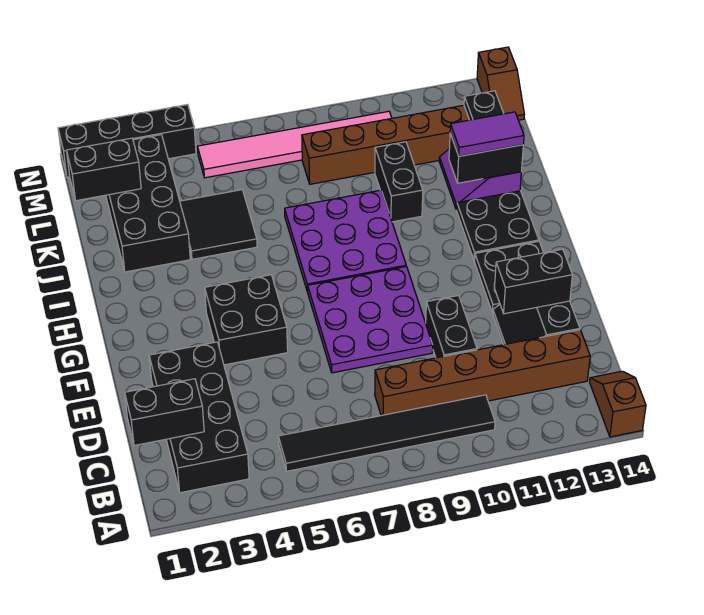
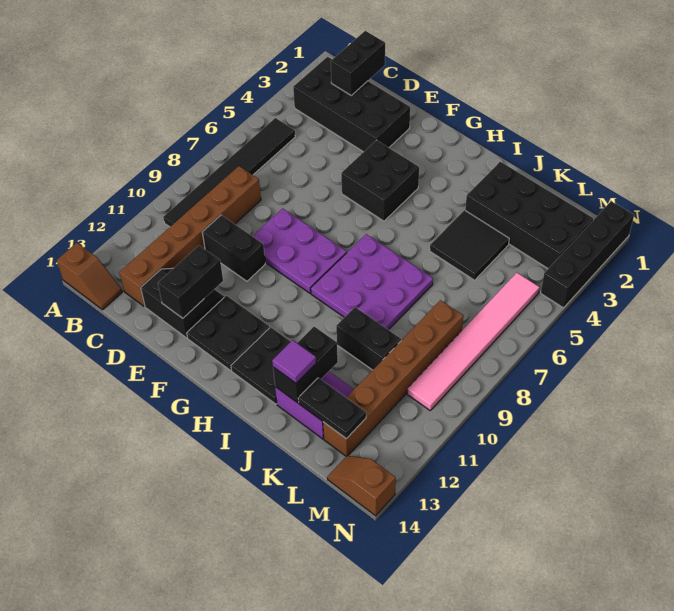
purple 3x3 plate [308,267,433,373] -> purple 2x3 plate [253,208,347,293]
purple 1x2 tile [450,112,524,156] -> purple 1x1 tile [272,340,316,383]
black 1x2 brick [66,138,141,201] -> none

